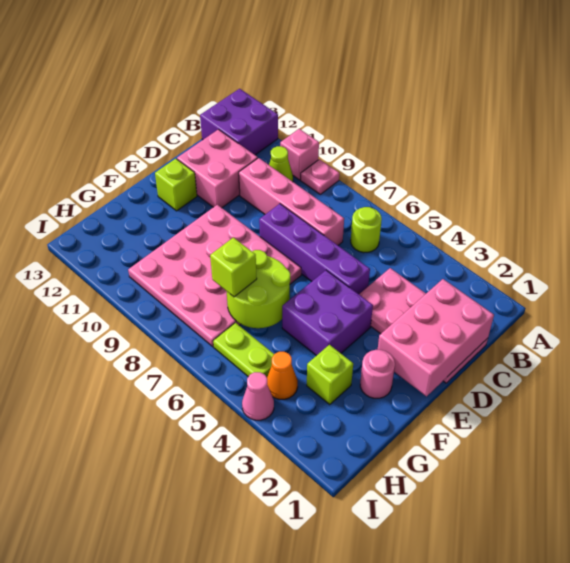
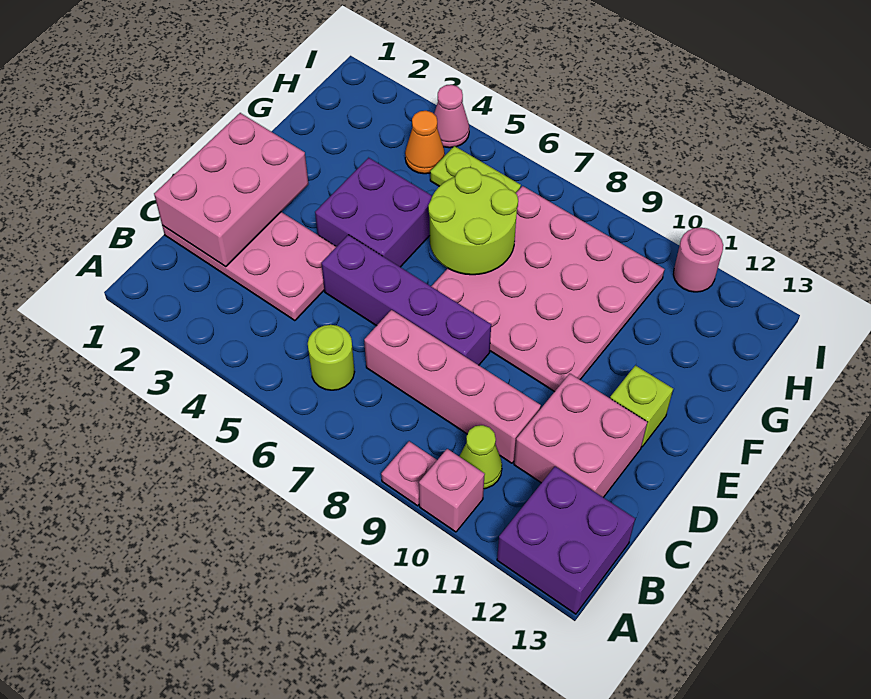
pink 1x1 round brick [360,350,395,398] -> pink 1x1 round brick moved to [673,228,723,292]
lime 1x1 brick [307,345,353,405] -> none
lime 1x1 brick [210,237,257,297] -> none

